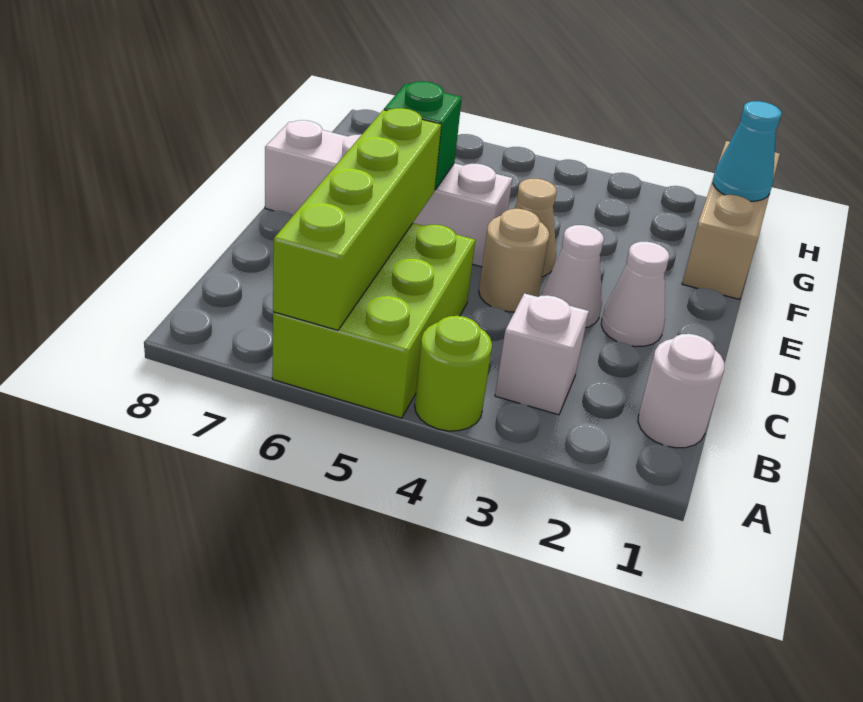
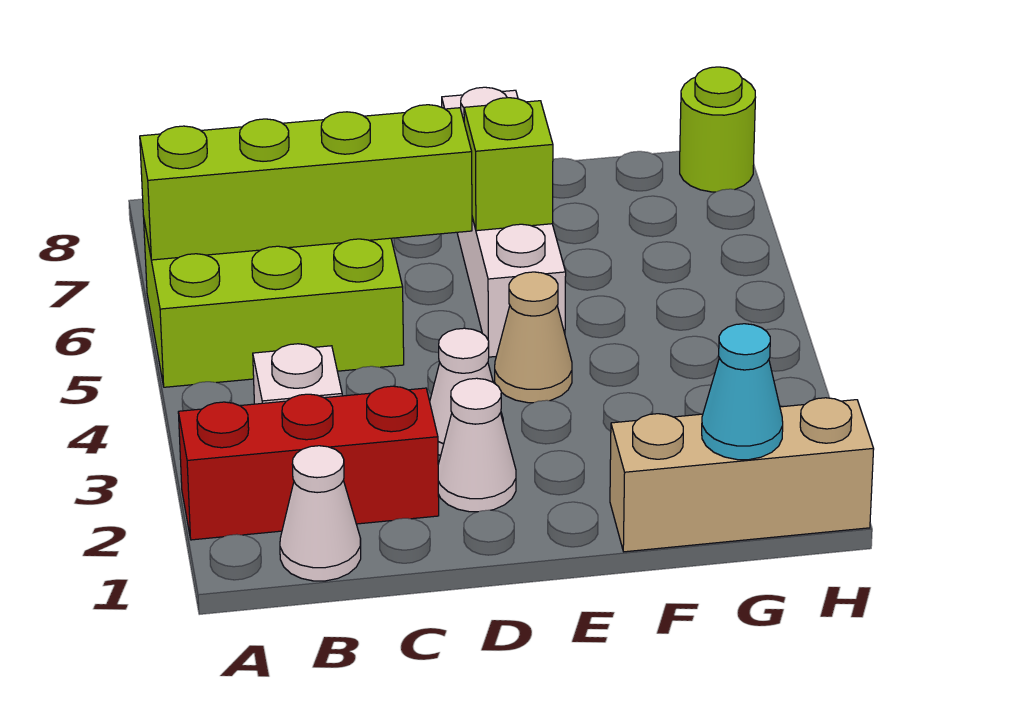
none -> red 1x3 brick [178,386,439,540]
lime 1x1 round brick [415,316,492,431] -> lime 1x1 round brick moved to [680,67,756,192]
white 1x1 round brick [638,334,724,448] -> white 1x1 cone [280,446,361,581]
tan 1x1 round brick [479,209,549,312] -> none
green 1x1 brick [384,81,462,190] -> lime 1x1 brick [464,98,553,231]

